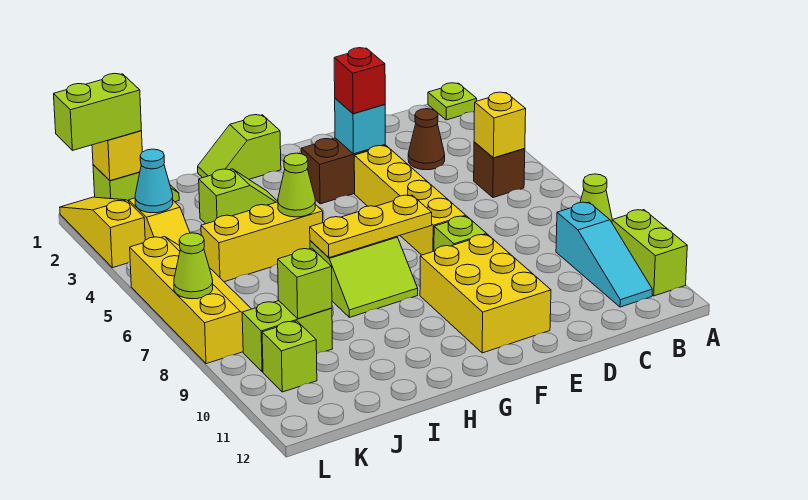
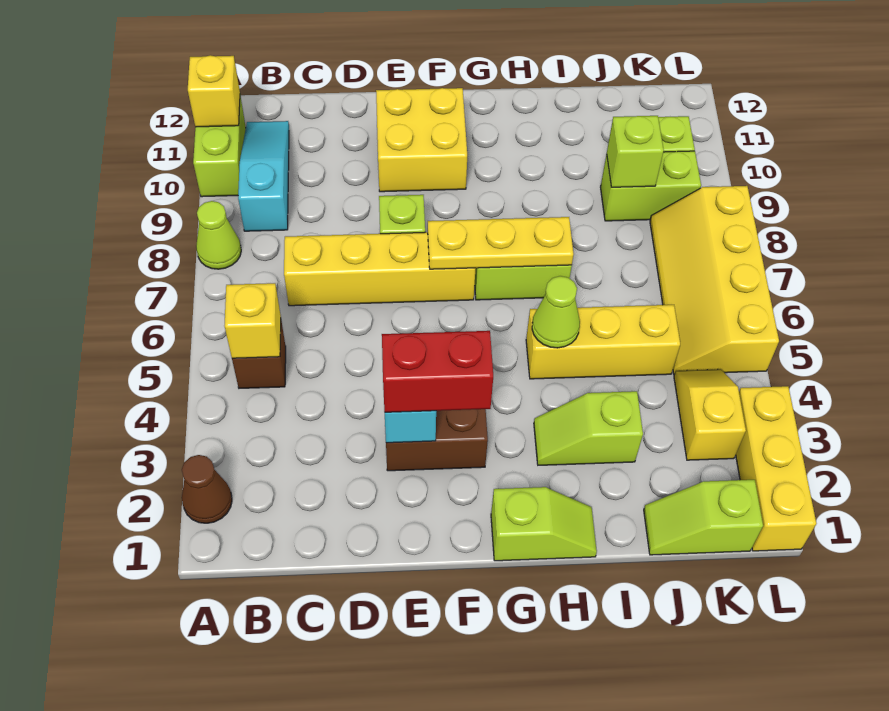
lime 1x1 plate [428,83,477,120] -> none
brown 1x1 cone [408,109,445,170] -> brown 1x1 cone moved to [182,455,232,523]
red 1x1 brick [334,48,385,114] -> red 1x2 brick [382,331,493,412]
yellow 1x4 brick [354,146,466,255] -> yellow 1x4 brick turned to [284,232,475,306]
yellow 2x3 brick [420,234,551,353] -> yellow 2x2 brick [376,88,467,192]
yellow 1x1 brick [92,131,142,181] -> yellow 1x1 brick moved to [188,55,240,127]
lime 1x2 brick [54,73,141,151] -> none
cyan 1x1 cone [135,149,173,213] -> none
yellow 1x3 slope [60,197,145,268] -> yellow 1x3 brick [736,386,816,551]
lime 1x1 cone [174,233,213,299] -> none

